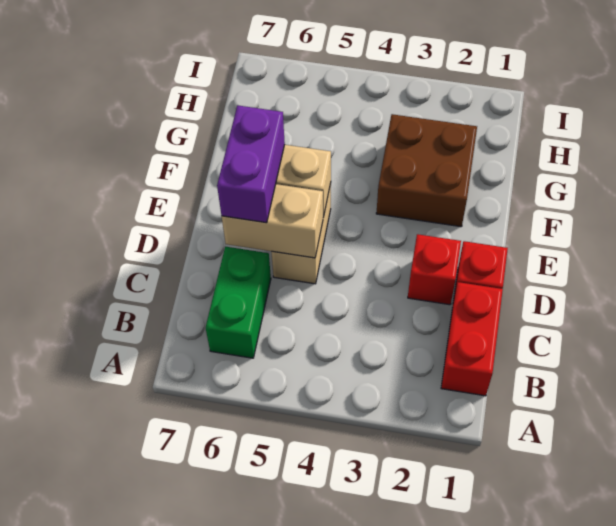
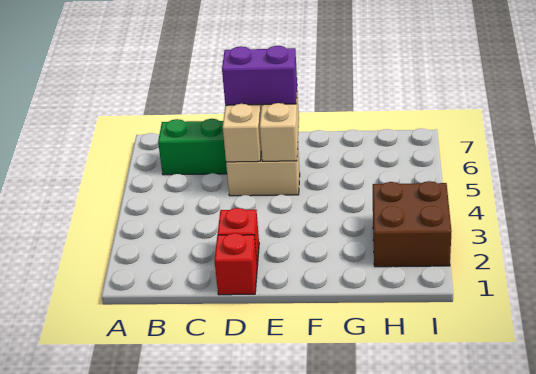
red 1x2 brick [441,282,503,396] -> none
brown 2x2 brick [376,114,477,227] -> brown 2x2 brick moved to [373,181,451,267]

